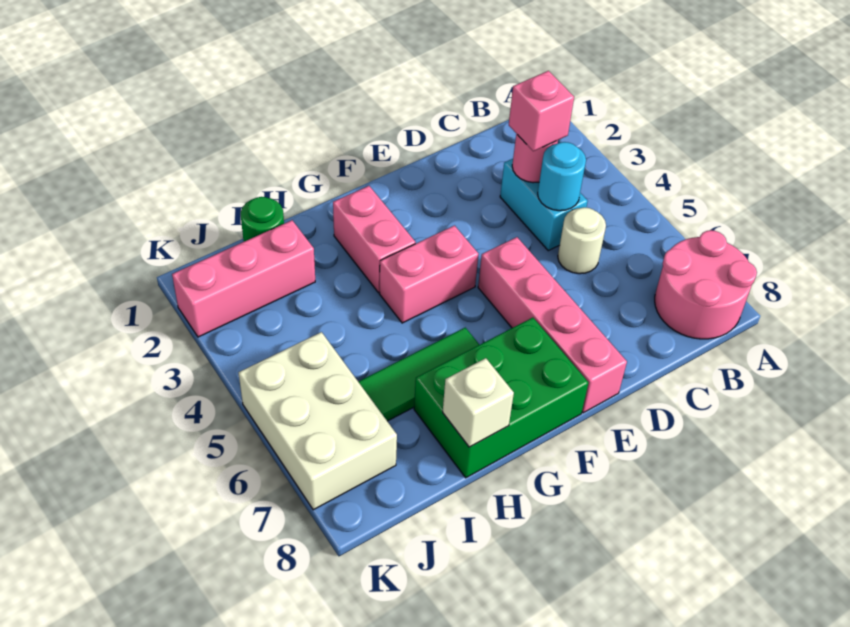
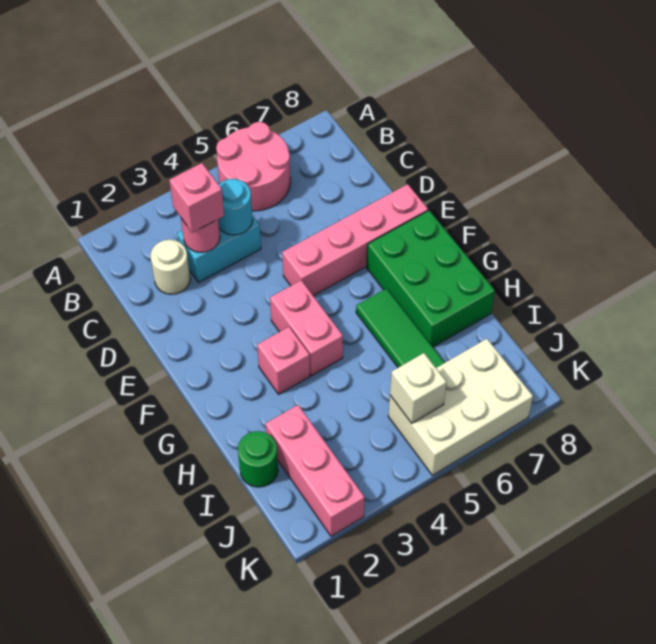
pink 2x2 round brick [655,230,757,339] -> pink 2x2 round brick moved to [216,122,290,211]
white 1x1 round brick [558,207,606,274] -> white 1x1 round brick moved to [151,240,190,294]
pink 1x2 brick [333,186,416,293] -> pink 1x1 brick [257,327,310,394]
white 1x1 brick [443,358,514,447] -> white 1x1 brick moved to [390,353,447,423]

